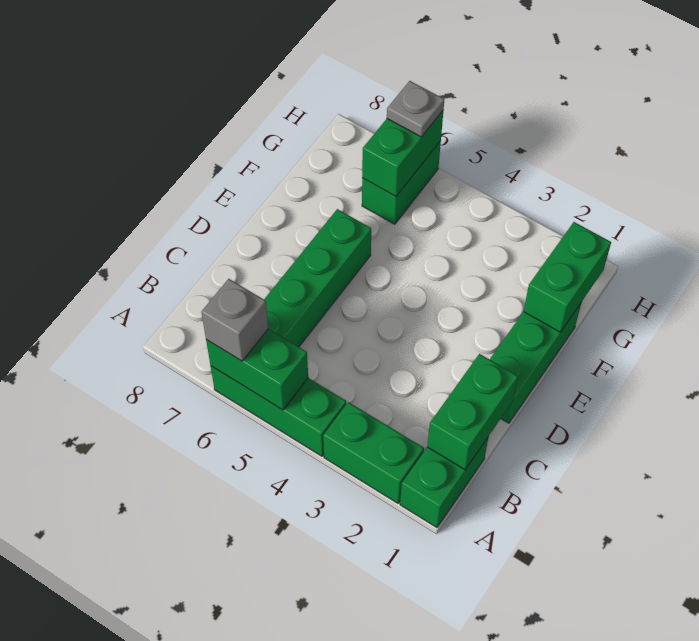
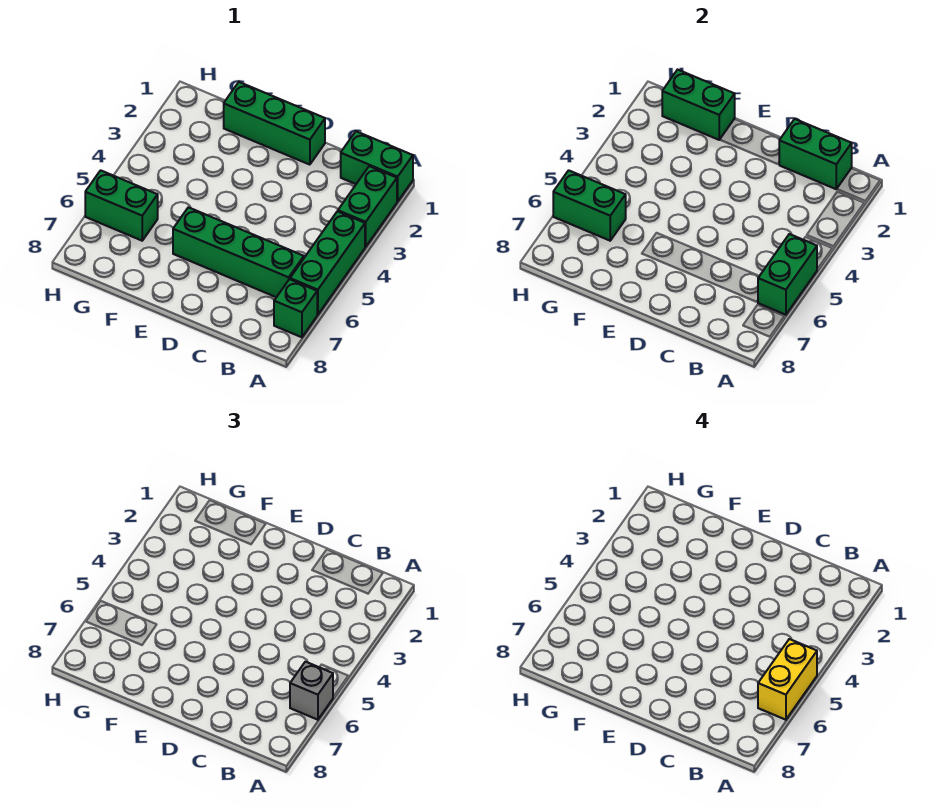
none -> yellow 1x2 brick [758,639,817,720]
none -> green 1x1 brick [274,279,317,337]
grey 1x1 plate [387,81,444,137] -> none

